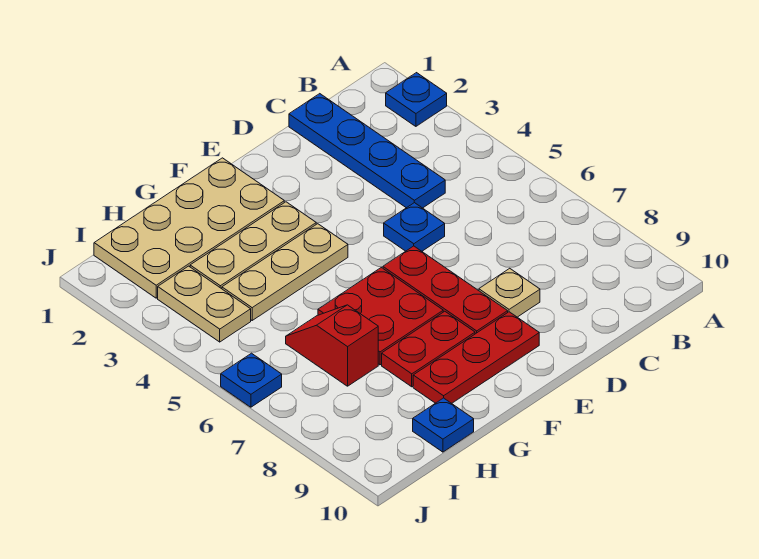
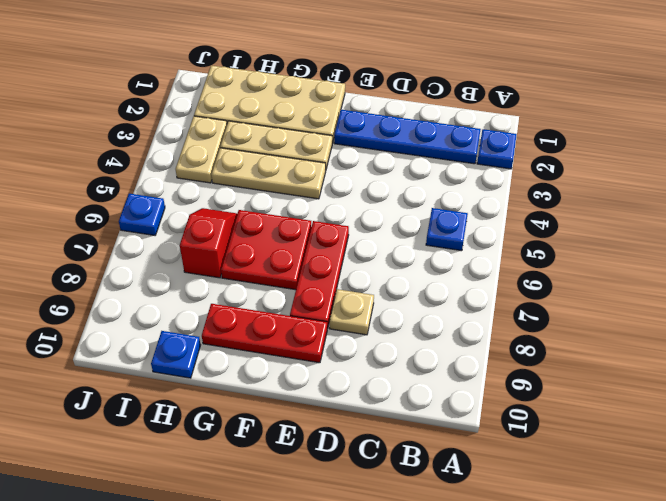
blue 1x4 plate [289,94,445,208] -> blue 1x4 plate turned to [334,110,481,164]
blue 1x1 plate [384,203,445,251] -> blue 1x1 plate moved to [426,208,468,251]
red 1x2 plate [382,311,475,387] -> none

